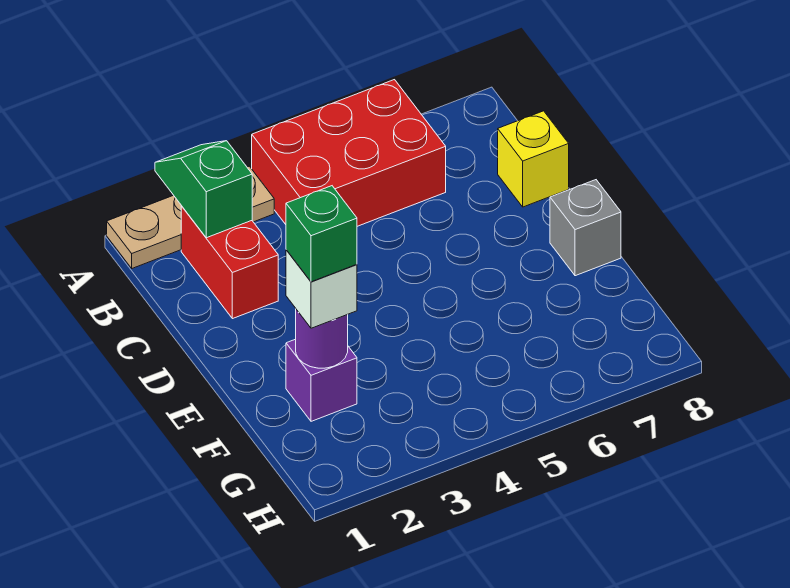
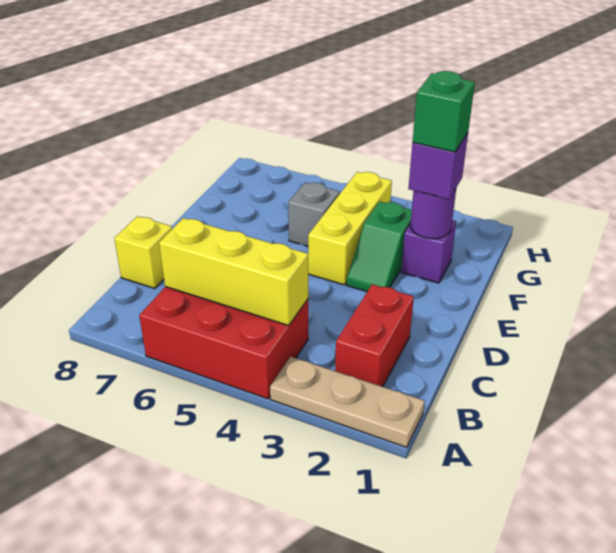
green 1x2 slope [155,141,252,238] -> green 1x2 slope moved to [347,202,412,291]
none -> yellow 1x3 brick [159,218,308,326]
none -> yellow 1x3 brick [308,172,392,285]
grey 1x1 brick [550,180,621,276] -> grey 1x1 brick moved to [288,183,340,246]
white 1x1 brick [286,250,357,328] -> purple 1x1 brick [408,133,468,199]

